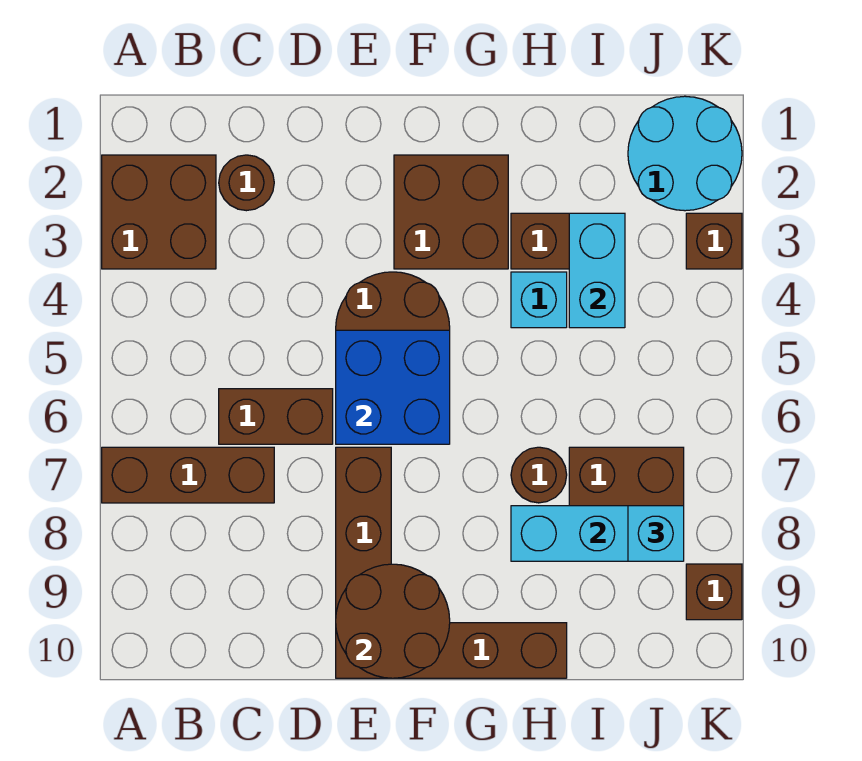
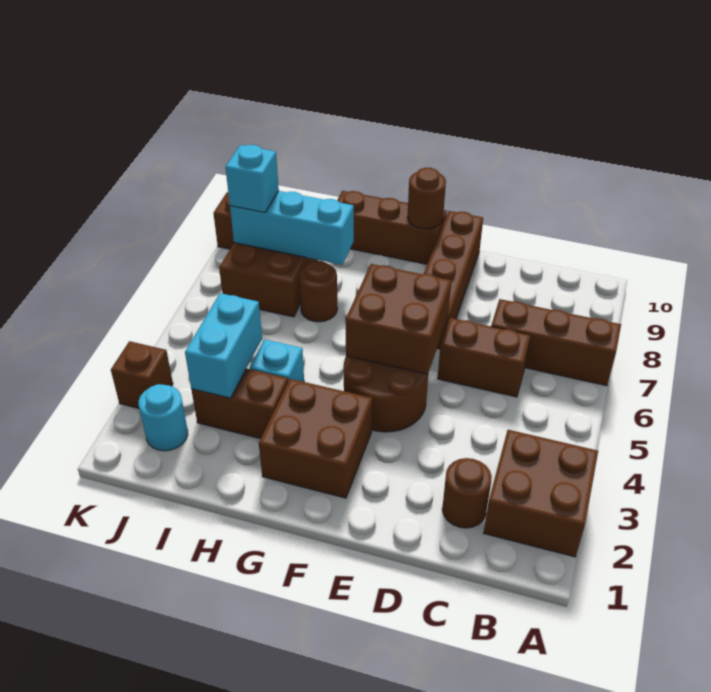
blue 2x2 brick [336,330,450,444] -> brown 2x2 brick [346,264,451,374]
brown 2x2 round brick [336,564,450,678] -> brown 1x1 round brick [407,168,446,229]
cyan 2x2 round brick [628,96,742,211] -> cyan 1x1 round brick [138,384,188,451]

